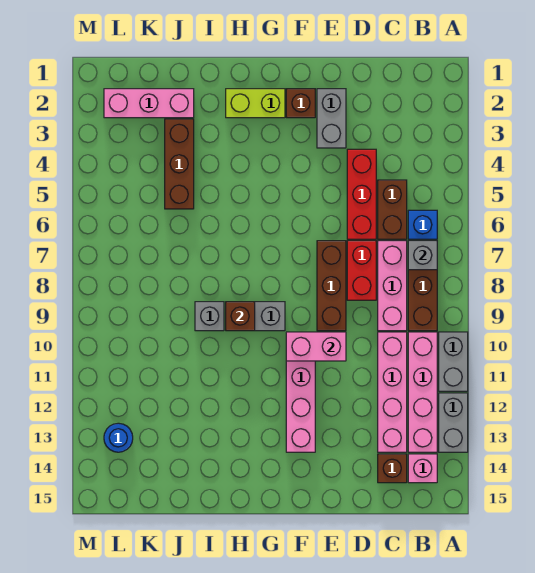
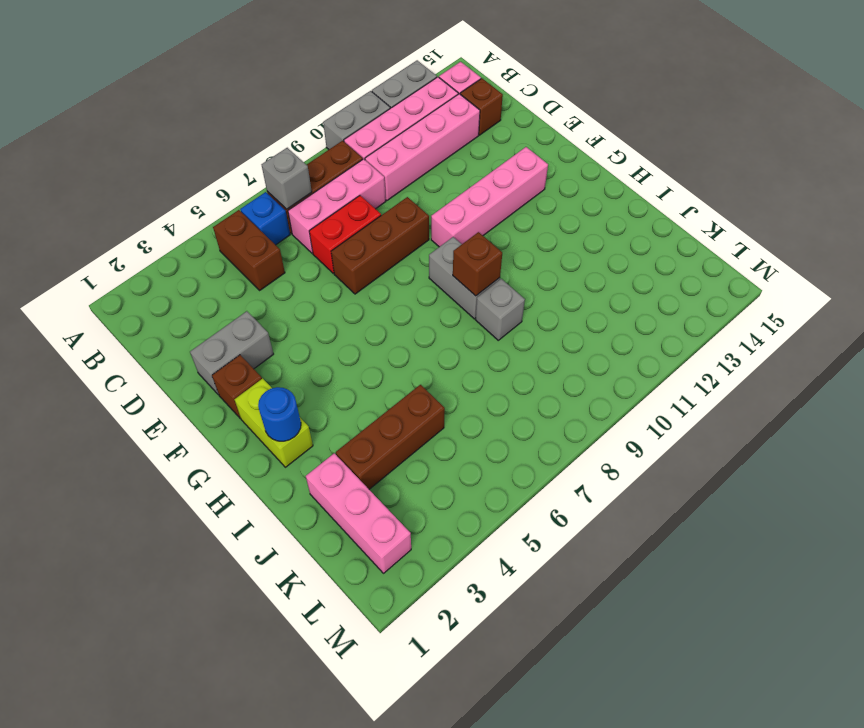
brown 1x2 brick [378,180,407,239] -> brown 1x2 brick turned to [213,210,285,290]
red 1x3 brick [347,149,376,239] -> none
pink 1x2 brick [286,332,346,361] -> none
blue 1x1 round brick [104,423,133,452] -> blue 1x1 round brick moved to [258,387,301,441]

